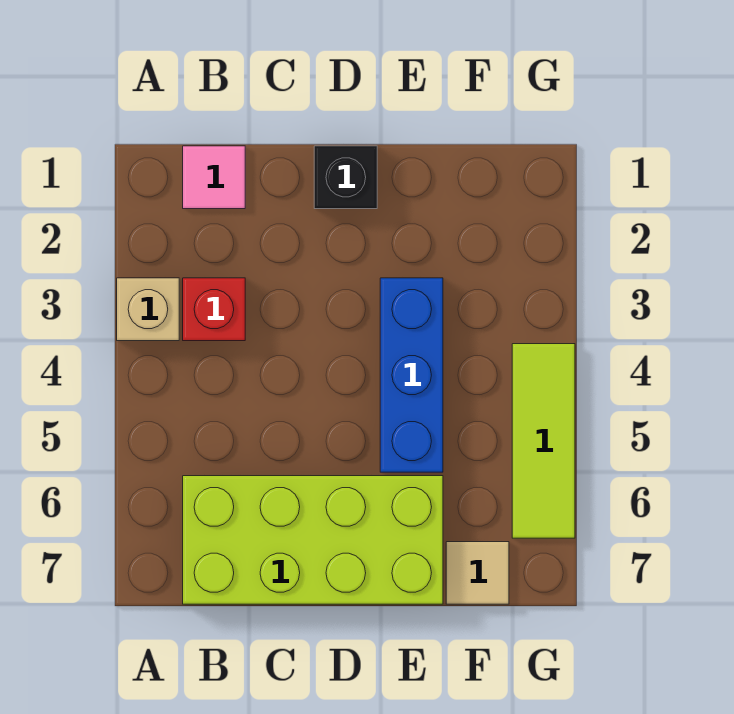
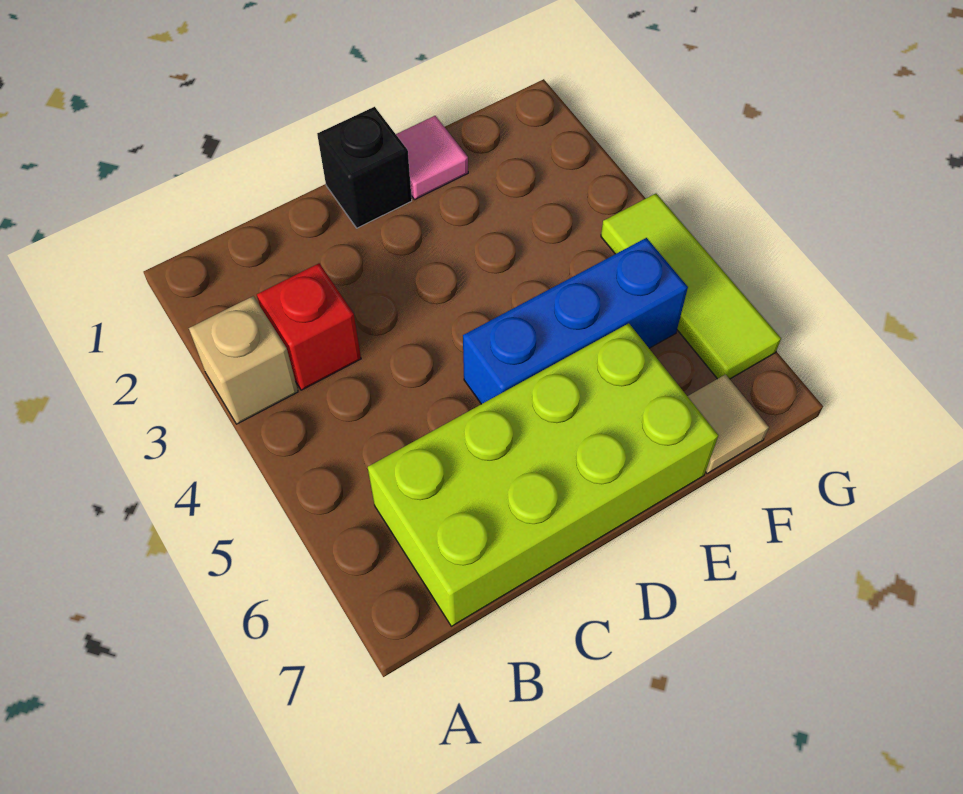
pink 1x1 tile [183,146,245,209] -> pink 1x1 tile moved to [396,116,468,200]
blue 1x3 brick [380,278,443,472] -> blue 1x3 brick turned to [463,238,688,404]

